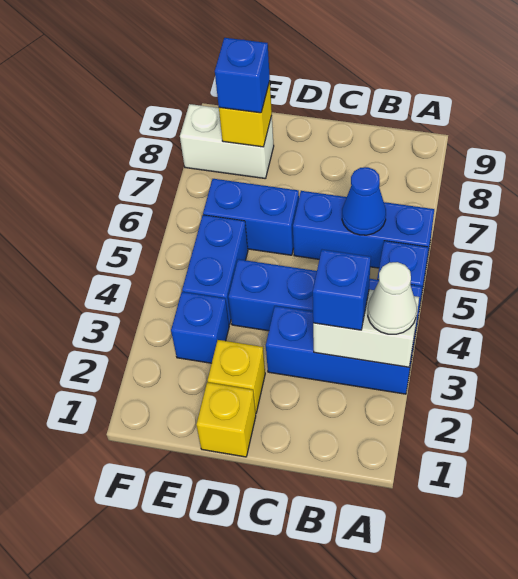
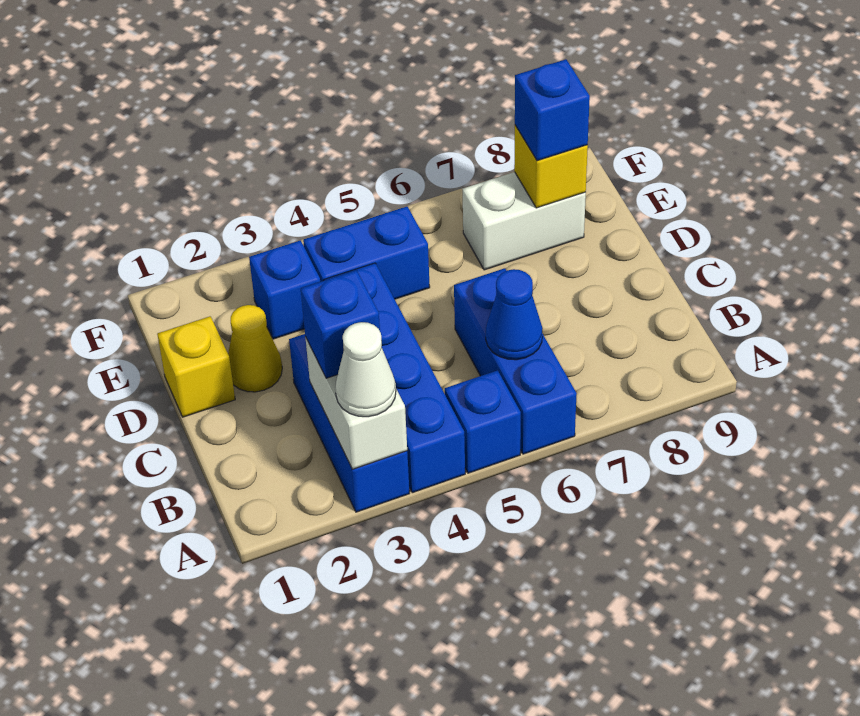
yellow 1x1 brick [208,340,265,413] -> yellow 1x1 cone [228,305,282,392]
blue 1x2 brick [203,179,299,255] -> none
white 1x2 brick [180,104,274,179] -> white 1x2 brick turned to [462,172,586,270]

